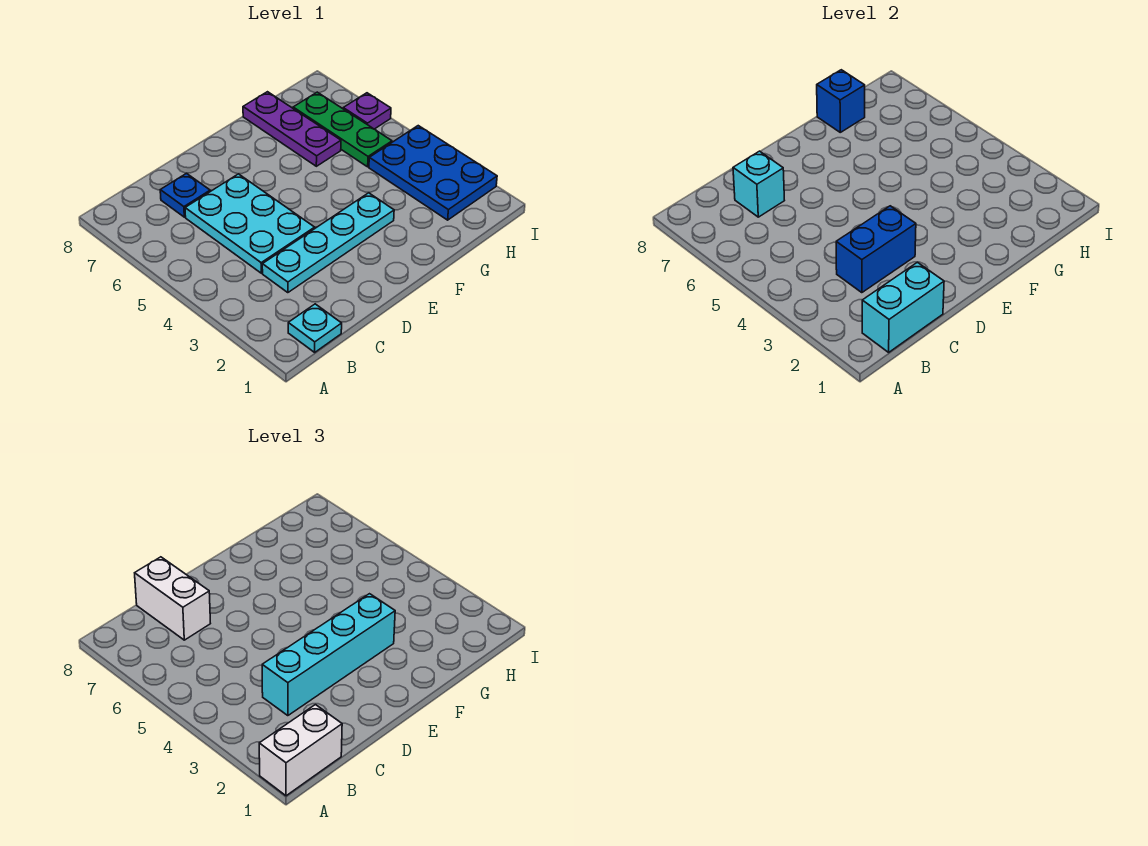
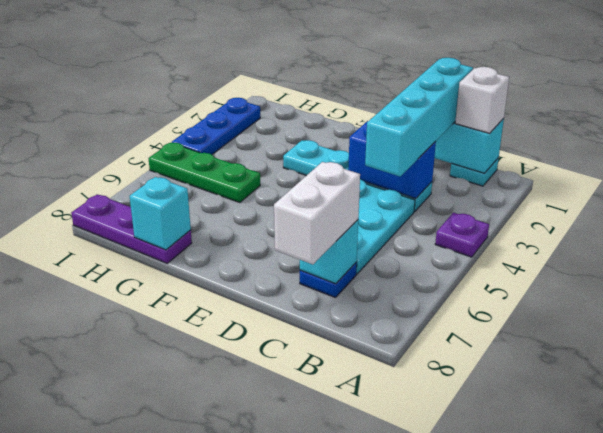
white 1x2 brick [259,705,342,796] -> white 1x1 brick [455,67,509,133]
cyan 1x4 brick [262,594,395,716] -> cyan 1x4 brick turned to [365,58,473,176]
purple 1x3 plate [243,92,341,166] -> purple 1x3 plate turned to [71,194,192,263]
blue 1x1 brick [817,70,865,132] -> cyan 1x1 brick [130,177,191,250]
blue 2x3 plate [369,126,497,220] -> blue 1x3 plate [172,98,260,155]
green 1x3 plate [293,92,392,167] -> green 1x3 plate turned to [148,143,260,203]
purple 1x1 plate [343,93,391,129] -> purple 1x1 plate moved to [435,213,489,257]

